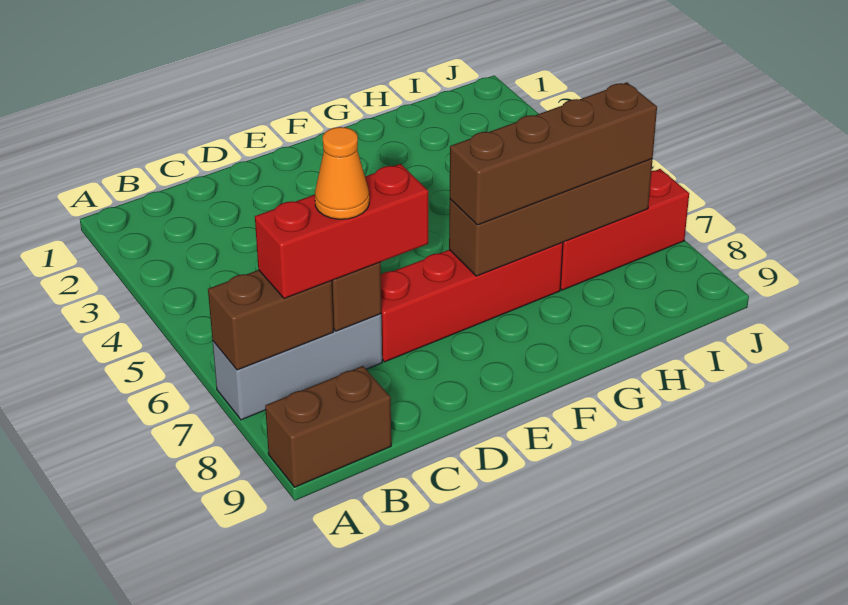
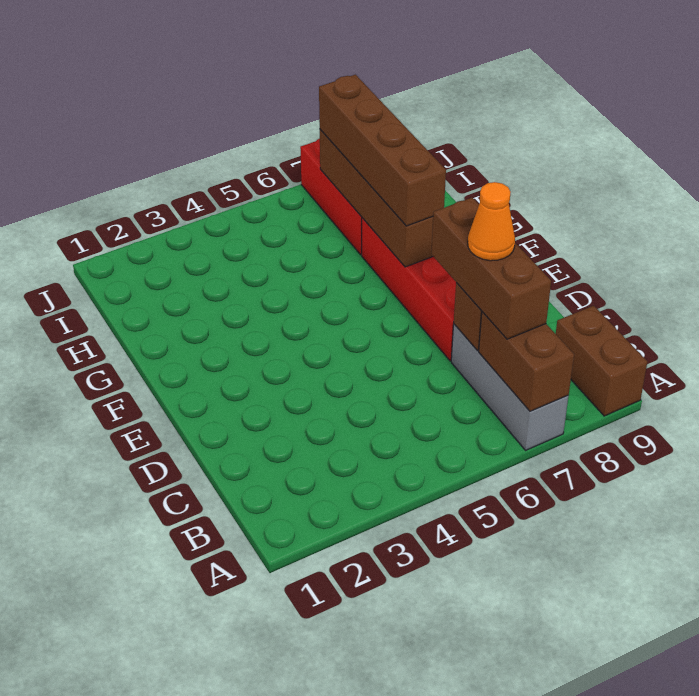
red 1x3 brick [255,164,428,299] -> brown 1x3 brick [431,198,551,339]

